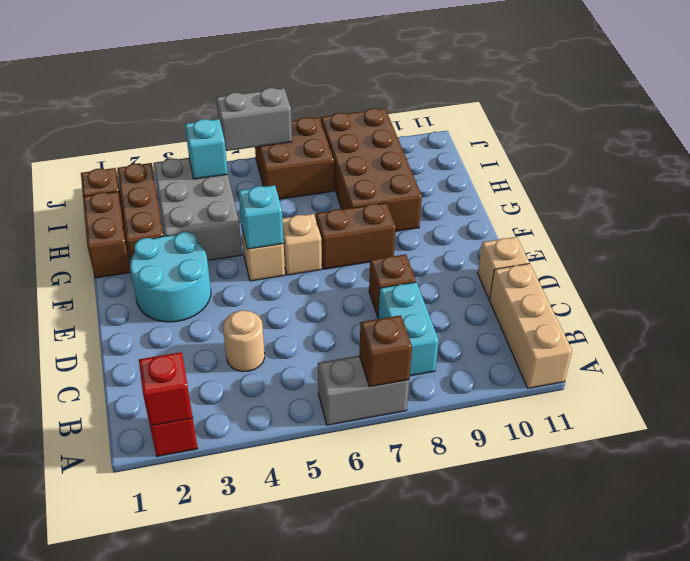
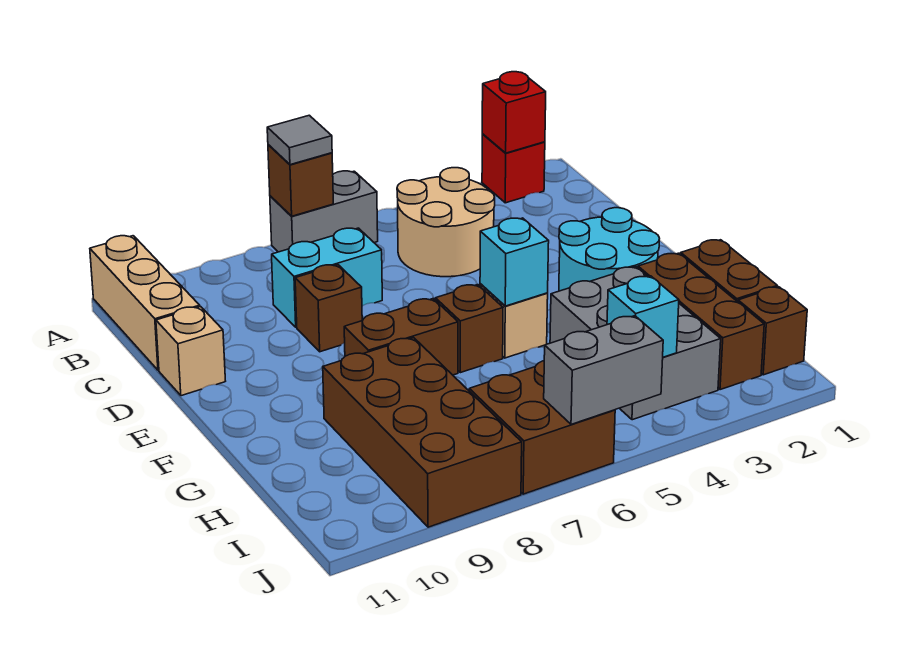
none -> grey 1x1 tile [267,115,332,165]
cyan 1x2 brick [378,282,439,376] -> cyan 1x2 brick turned to [272,228,382,327]
tan 1x1 round brick [223,310,265,372] -> tan 2x2 round brick [397,168,495,277]
tan 1x1 brick [282,214,322,275] -> brown 1x1 brick [435,285,503,373]

